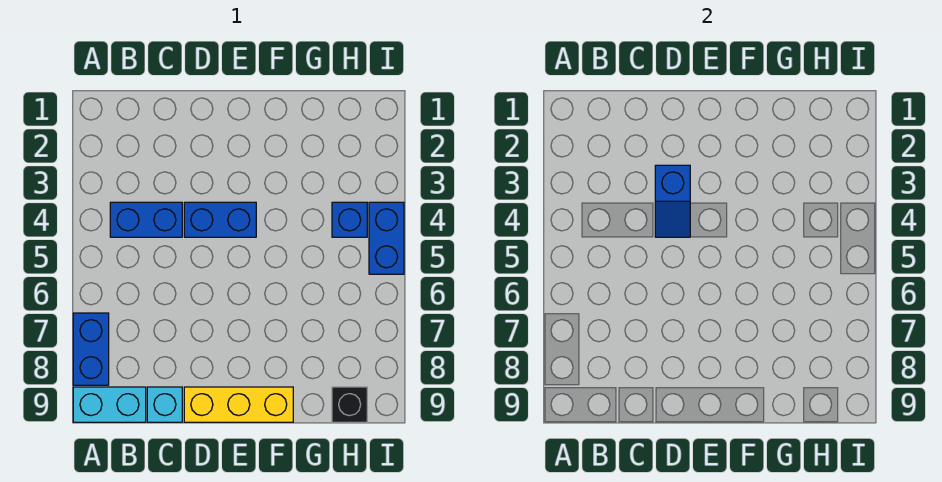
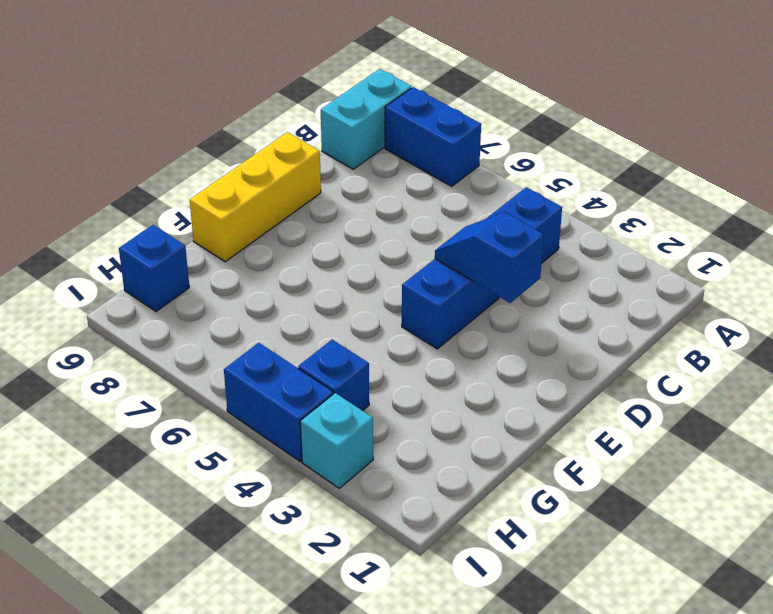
cyan 1x1 brick [147,387,182,422] -> cyan 1x1 brick moved to [300,393,373,488]
black 1x1 brick [332,387,367,422] -> blue 1x1 brick [119,225,189,312]

